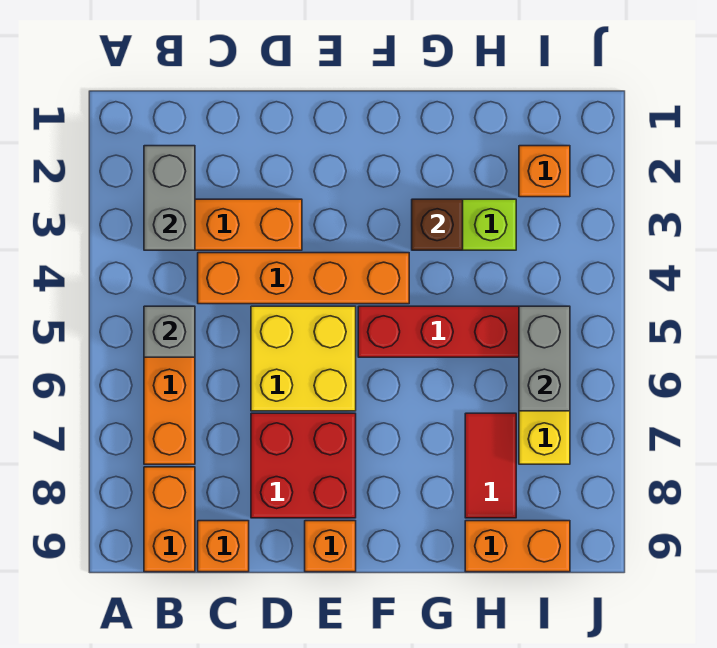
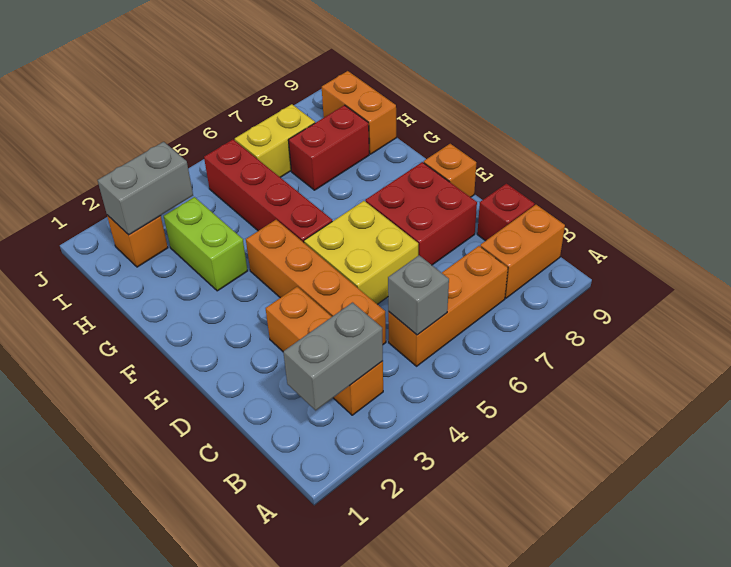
orange 1x1 brick [198,521,249,572] -> red 1x1 brick [477,184,534,241]
brown 1x1 brick [412,199,463,250] -> none
red 1x2 tile [465,413,516,518] -> red 1x2 brick [288,105,369,190]
grey 1x2 brick [519,306,570,411] -> grey 1x2 brick moved to [97,142,193,235]

